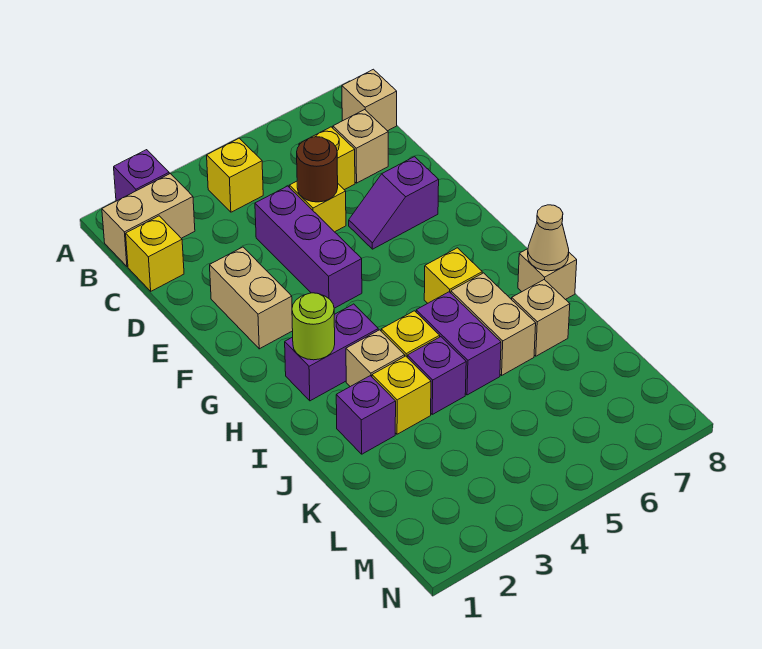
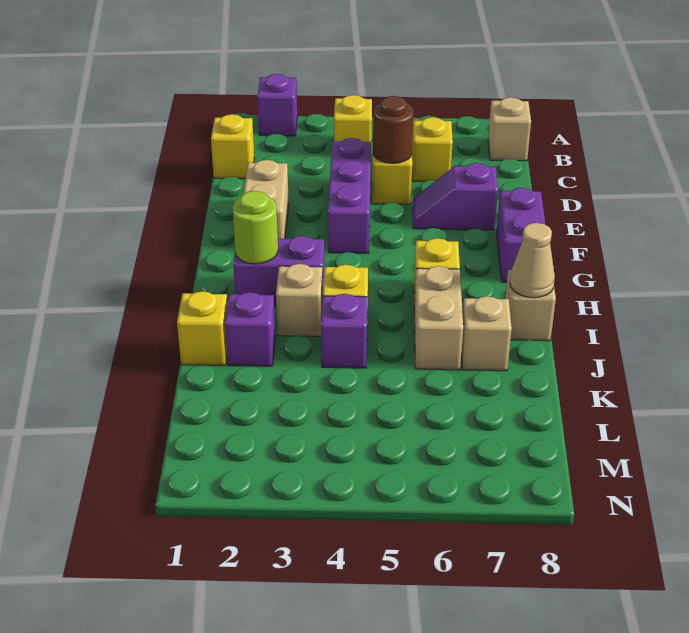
tan 1x2 brick [102,174,195,267] -> none
tan 1x1 brick [333,110,388,183] -> none
purple 1x2 brick [416,292,501,395] -> purple 1x2 brick moved to [497,188,546,282]
yellow 1x1 brick [372,356,431,434] -> yellow 1x1 brick moved to [177,291,227,365]

